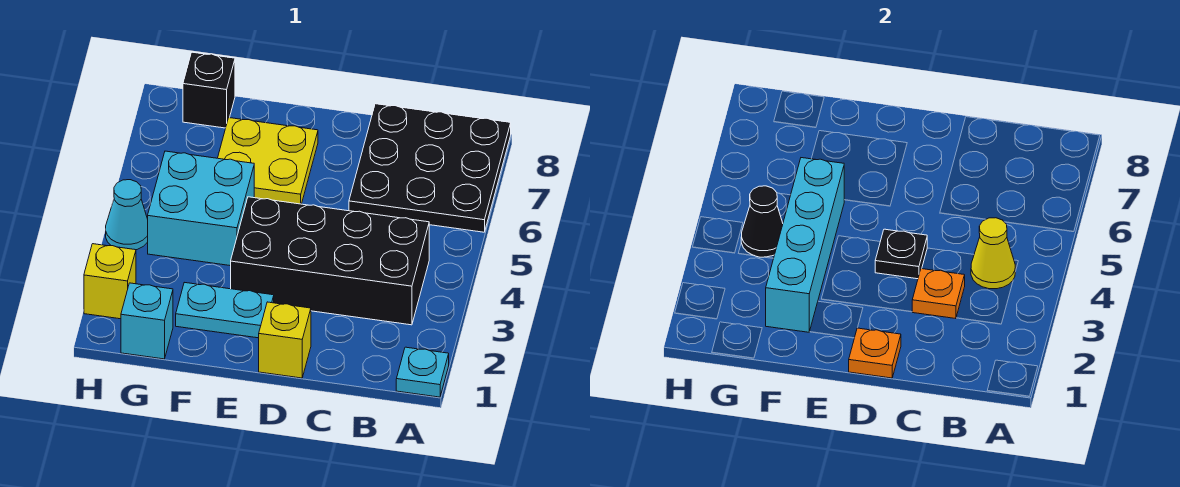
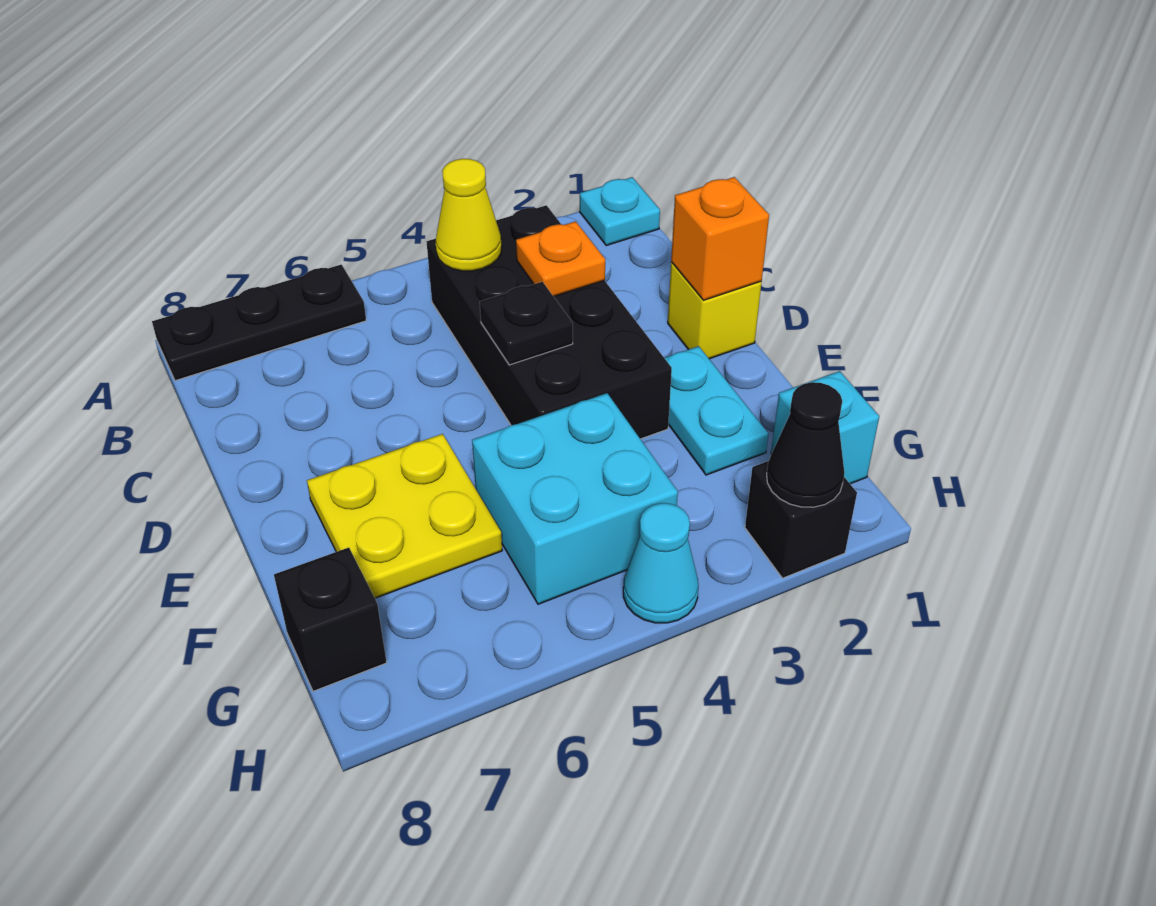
black 3x3 plate [349,104,511,232] -> black 1x3 plate [152,264,366,381]
orange 1x1 plate [849,328,901,378] -> orange 1x1 brick [671,177,769,300]
cyan 1x4 brick [766,158,844,332] -> none
black 1x1 cone [741,186,783,257] -> black 1x1 cone moved to [767,382,845,507]
yellow 1x1 brick [84,244,136,319] -> black 1x1 brick [745,461,857,578]

